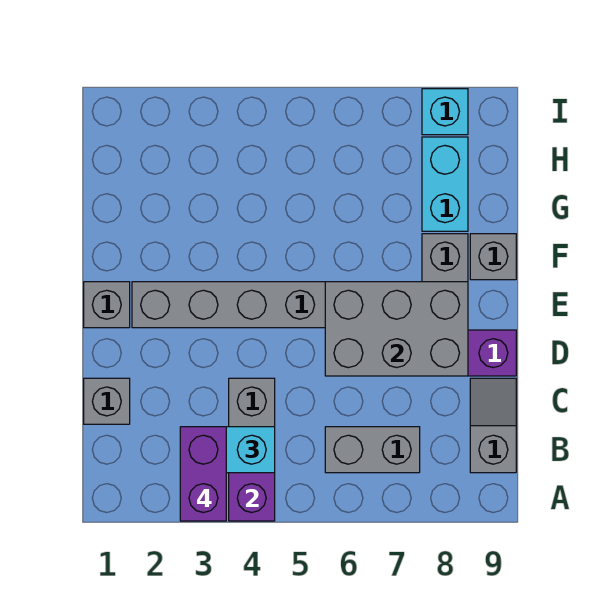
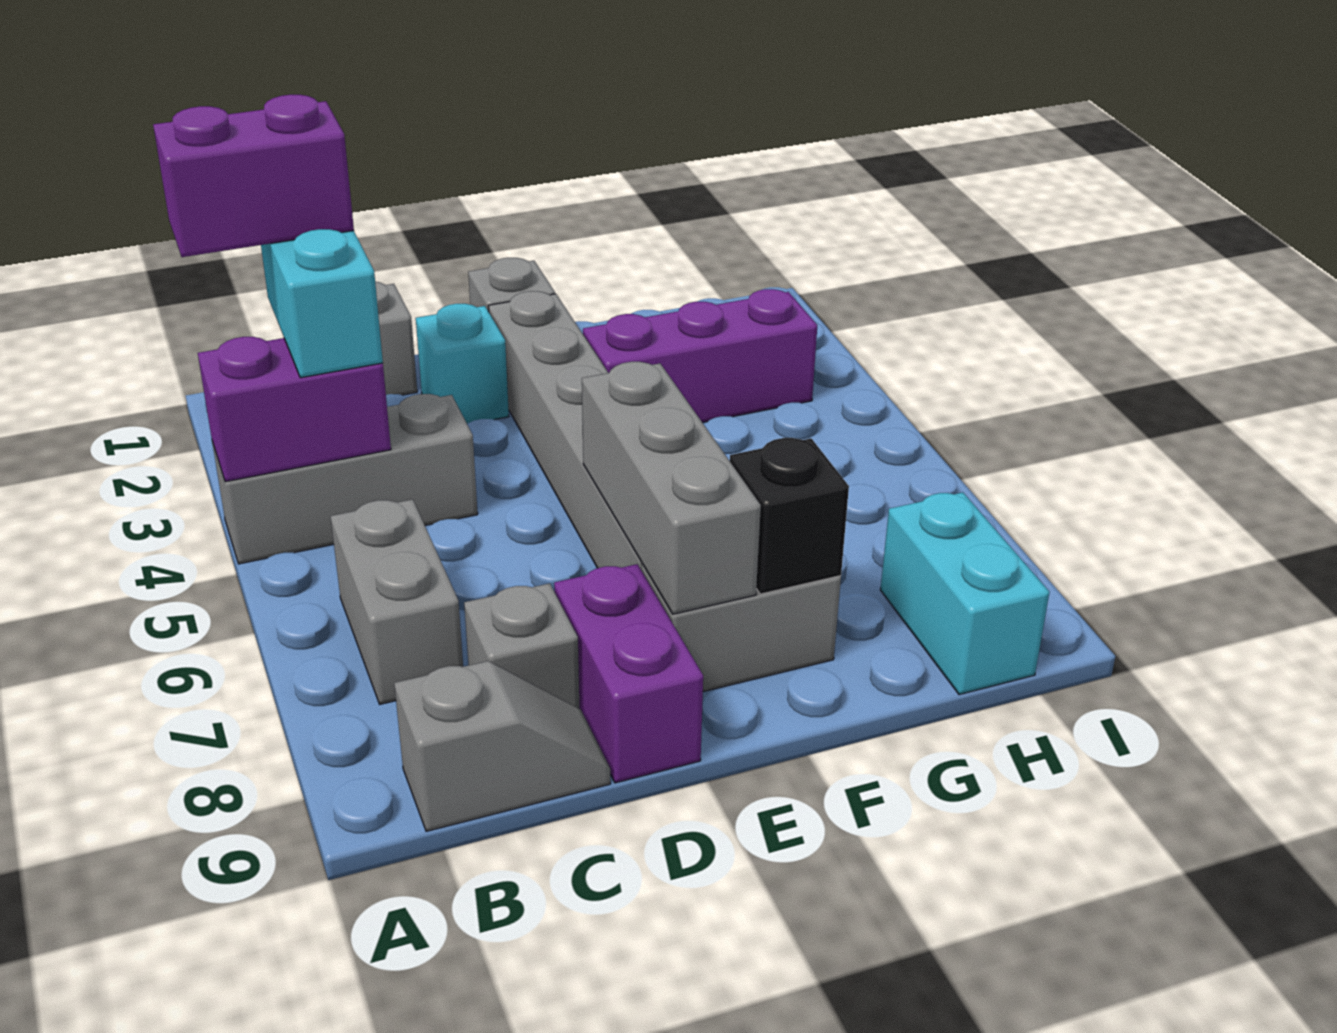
grey 2x3 brick [325,282,468,376] -> grey 1x3 brick [582,362,761,614]
none -> purple 1x3 brick [583,289,817,423]
none -> black 1x1 brick [730,438,849,594]
grey 1x1 brick [470,234,516,280] -> grey 1x1 brick moved to [464,583,579,708]
cyan 1x2 brick [422,137,468,231] -> cyan 1x2 brick turned to [880,492,1049,695]
cyan 1x1 brick [422,89,468,135] -> cyan 1x1 brick moved to [416,304,509,424]

